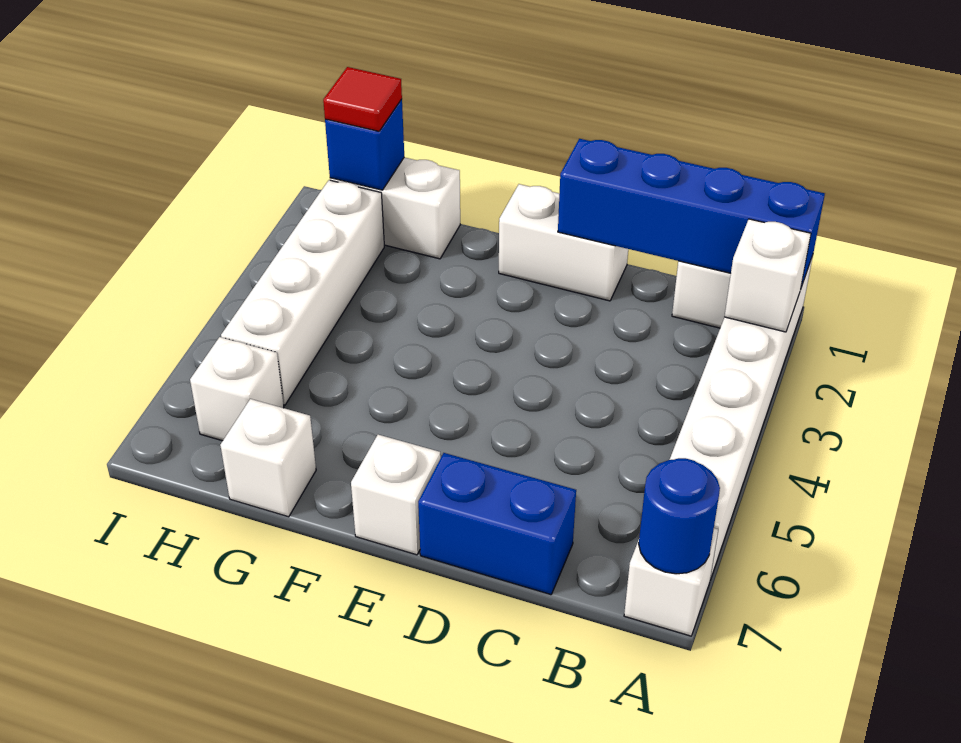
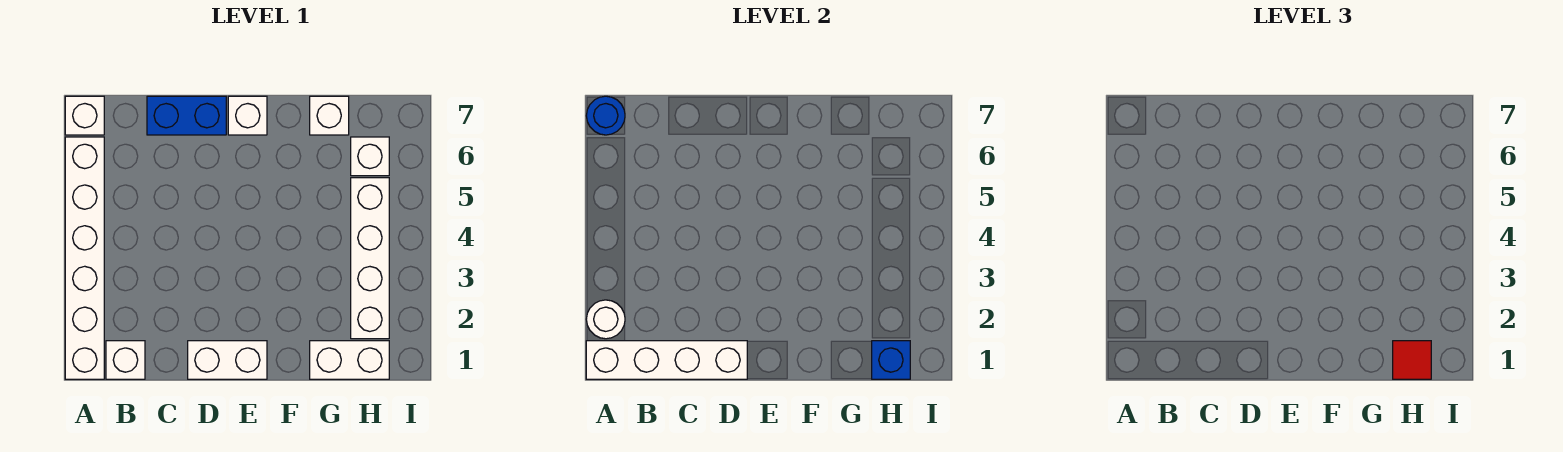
blue 1x4 brick [558,139,825,290] -> white 1x4 brick [586,341,747,379]
white 1x1 brick [724,219,811,332] -> white 1x1 round brick [586,300,625,339]

